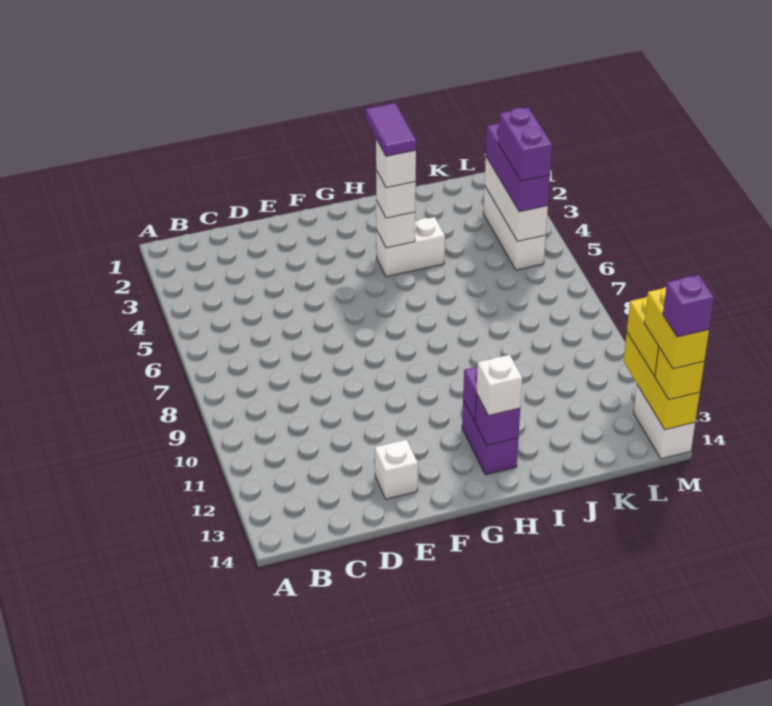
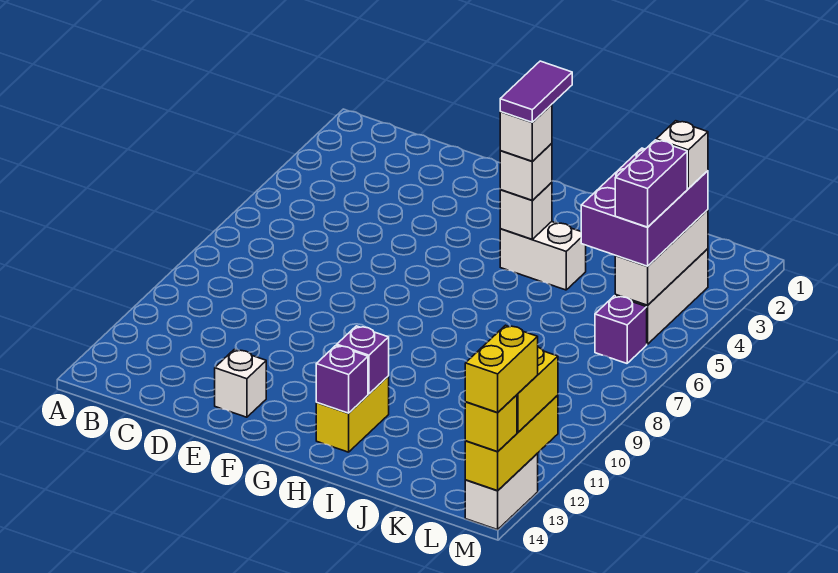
purple 1x2 brick [462,400,518,475] -> yellow 1x2 brick [316,376,389,452]
white 1x1 brick [476,355,522,416] -> white 1x1 brick moved to [656,121,708,189]
purple 1x3 brick [486,123,550,212] -> purple 2x3 brick [581,148,708,266]
purple 1x1 brick [663,275,714,337] -> purple 1x1 brick moved to [595,296,647,363]

